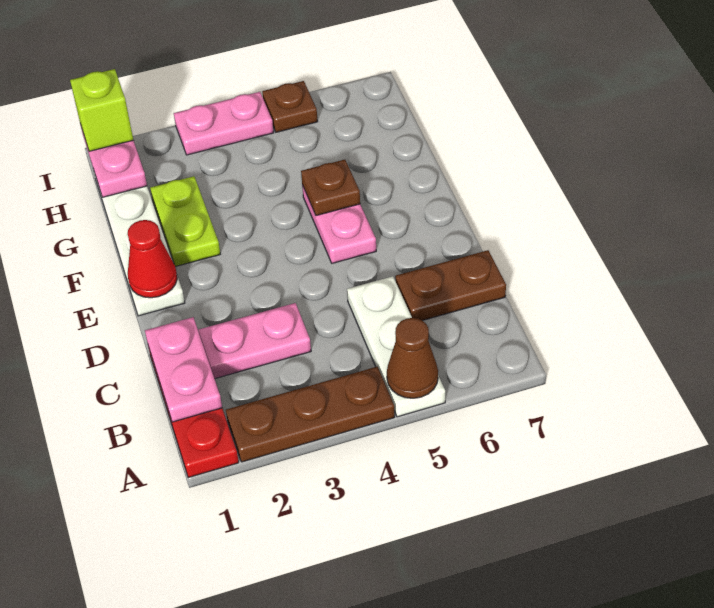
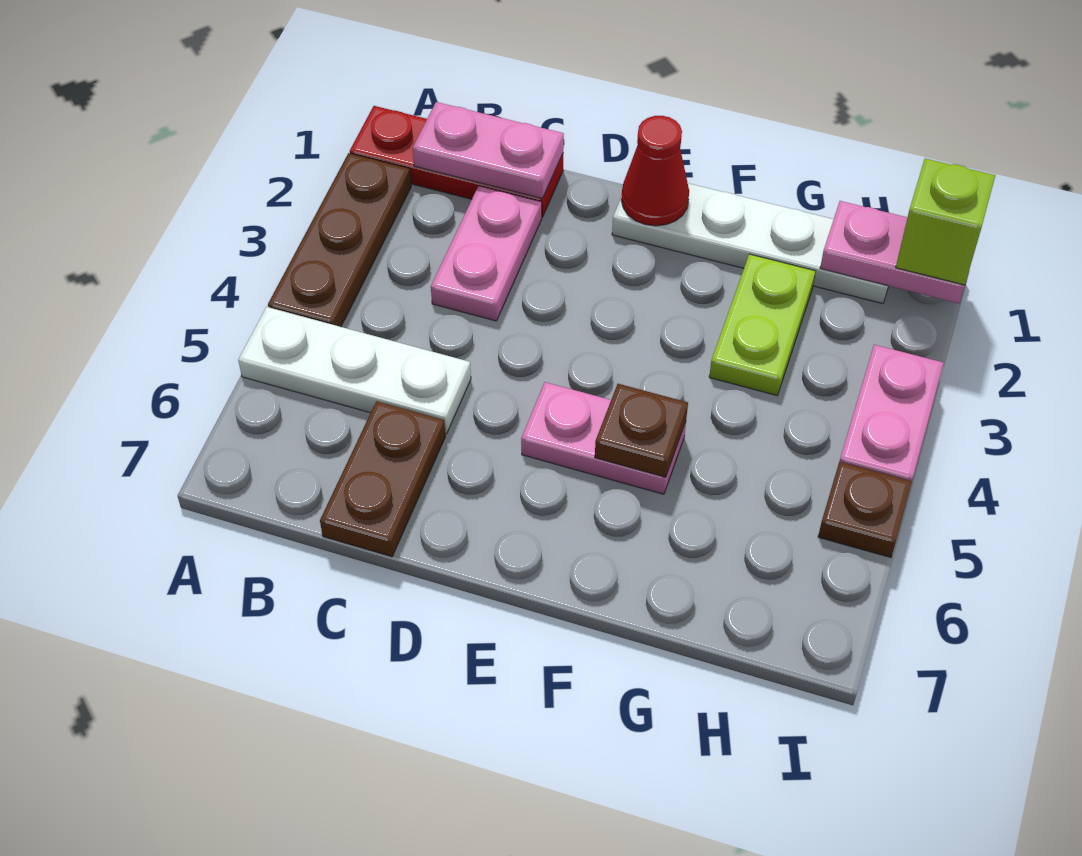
brown 1x1 cone [387,318,438,398] -> none
lime 1x2 plate [150,176,220,267] -> lime 1x2 plate turned to [709,254,816,395]

